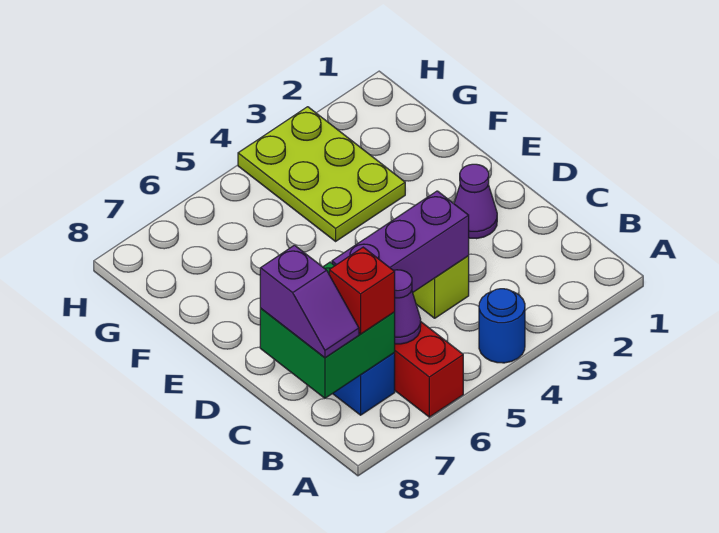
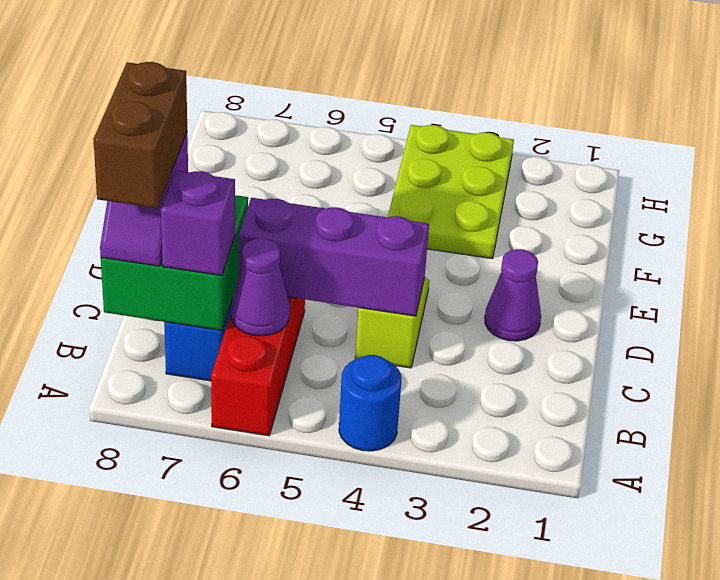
red 1x1 brick [329,247,395,334] -> purple 1x1 brick [161,171,235,276]
none -> brown 1x2 brick [94,62,187,208]

